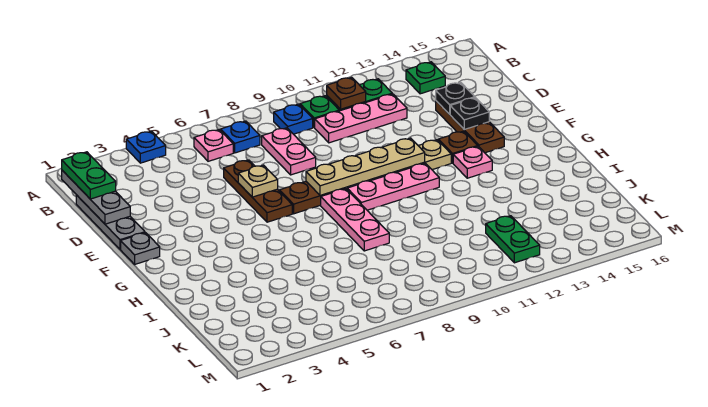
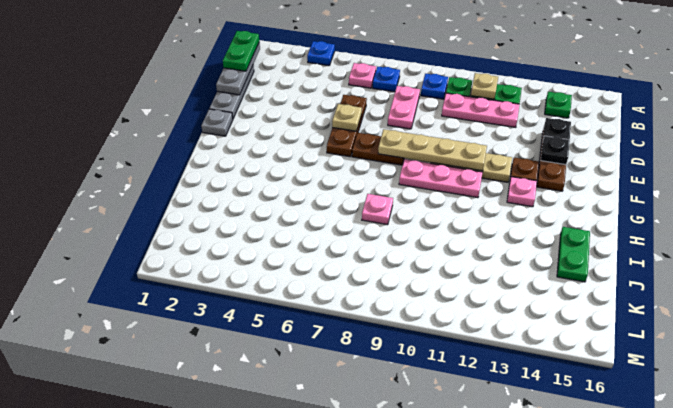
brown 1x1 plate [327,77,366,109] -> tan 1x1 plate [471,73,498,99]
pink 1x3 plate [321,189,389,251] -> pink 1x1 plate [362,194,393,225]
green 1x2 plate [486,216,540,263] -> green 1x2 plate moved to [557,227,590,282]

